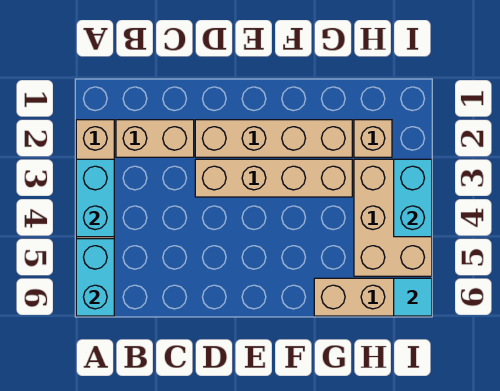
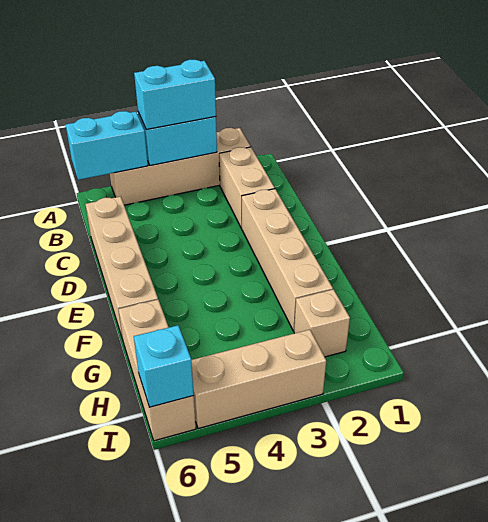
tan 1x4 brick [195,159,352,197] -> tan 1x4 brick moved to [85,196,158,339]
tan 2x3 brick [354,159,432,276] -> tan 1x3 brick [191,330,326,429]
cyan 1x2 brick [394,159,432,237] -> cyan 1x2 brick moved to [134,60,216,129]
cyan 1x1 tile [394,278,432,316] -> cyan 1x1 brick [134,325,194,407]

